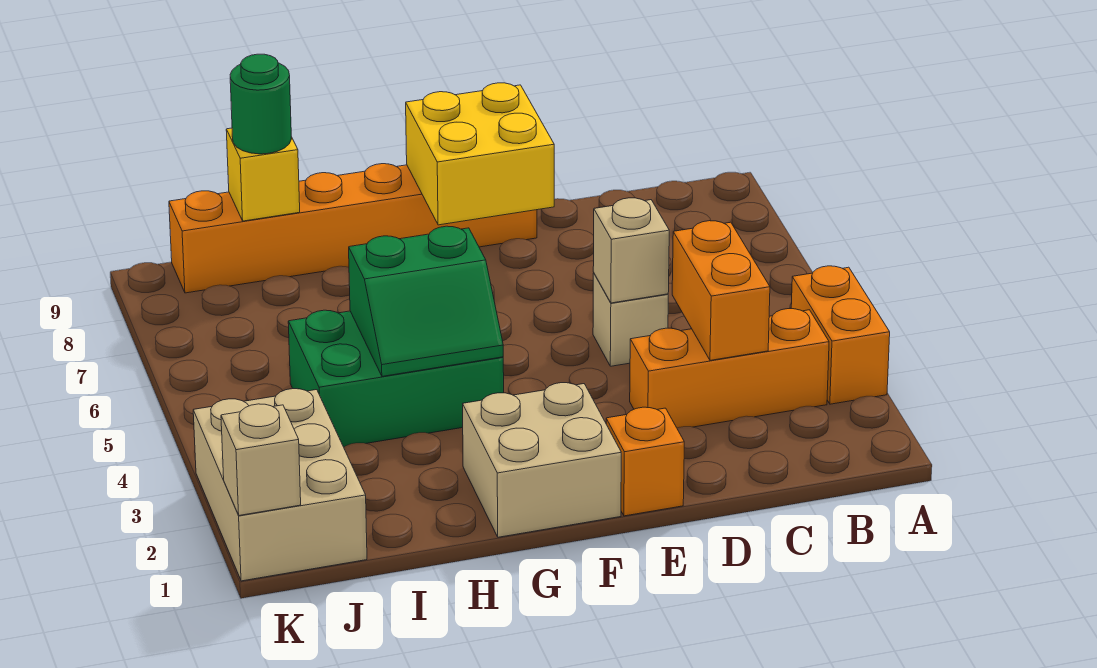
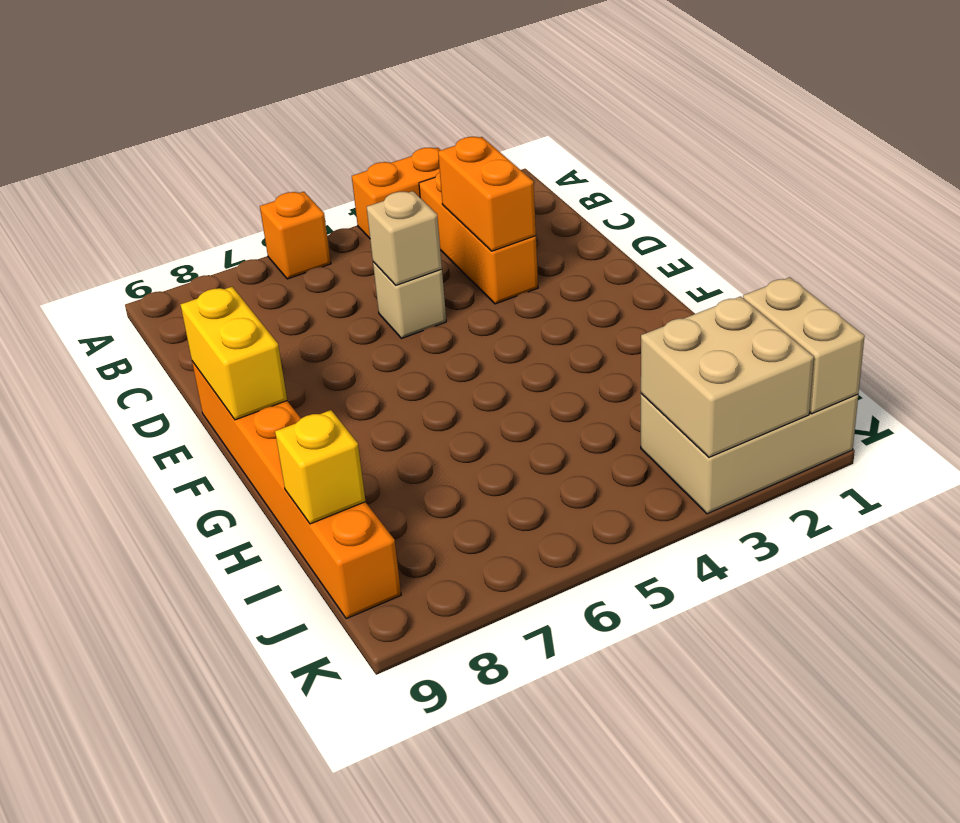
orange 1x2 brick [672,221,770,360] -> orange 1x2 brick turned to [438,137,536,251]
orange 1x1 brick [606,407,684,516] -> orange 1x1 brick moved to [260,192,331,279]
yellow 2x2 brick [406,83,554,225] -> yellow 1x2 brick [180,287,287,420]
tan 2x2 brick [463,383,621,537] -> tan 2x2 brick moved to [641,296,814,457]
green 2x3 brick [288,310,504,447] -> none
green 2x2 slope [349,226,503,376] -> none
green 1x1 round brick [230,54,291,154] -> none
tan 1x1 brick [221,404,301,515] -> tan 1x2 brick [743,277,865,414]

